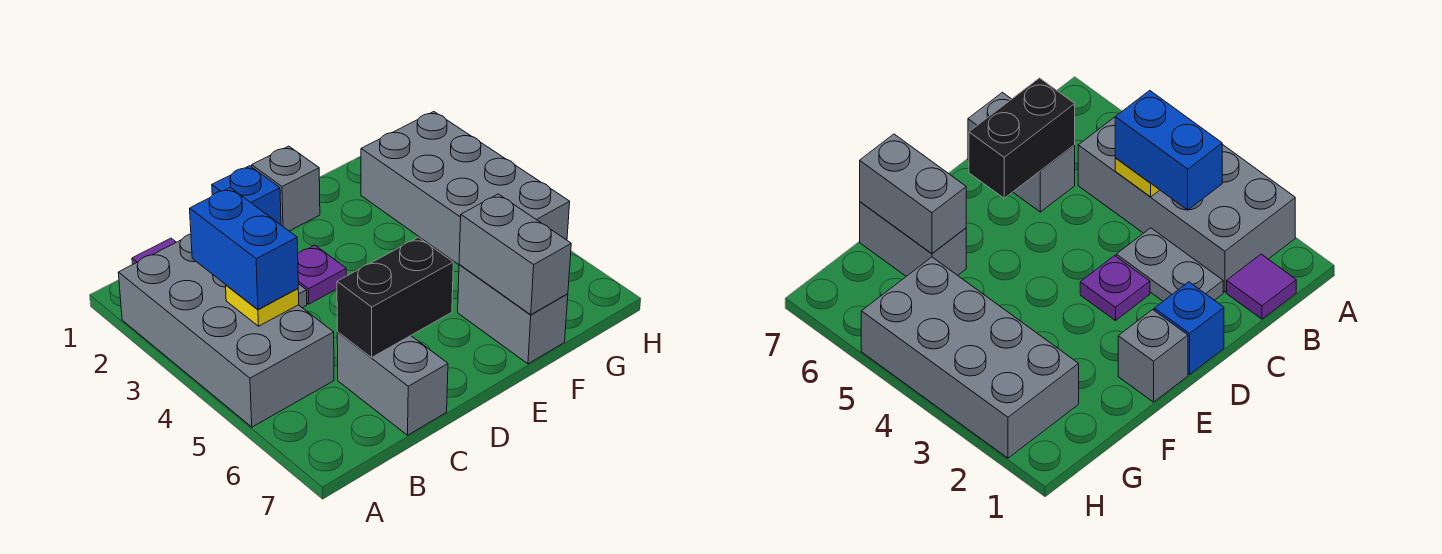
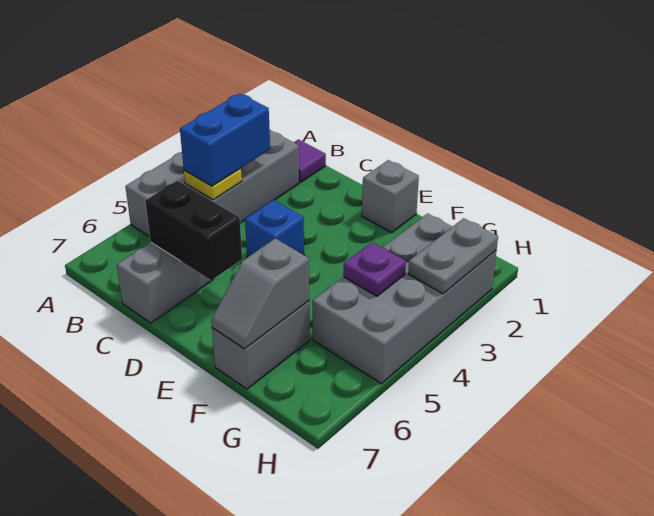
grey 1x2 plate [1116,228,1223,301] -> grey 1x2 plate moved to [408,218,498,294]
blue 1x1 brick [212,166,281,225] -> blue 1x1 brick moved to [245,200,304,257]
purple 1x1 plate [298,245,346,304] -> purple 1x1 plate moved to [343,242,406,296]
grey 1x2 brick [459,194,571,315] -> grey 1x2 slope [211,238,309,349]

